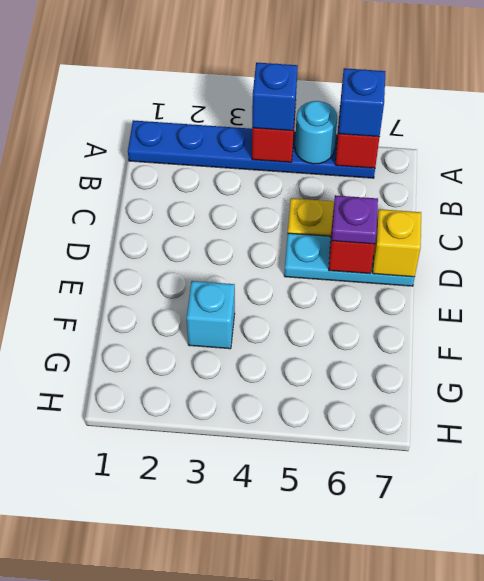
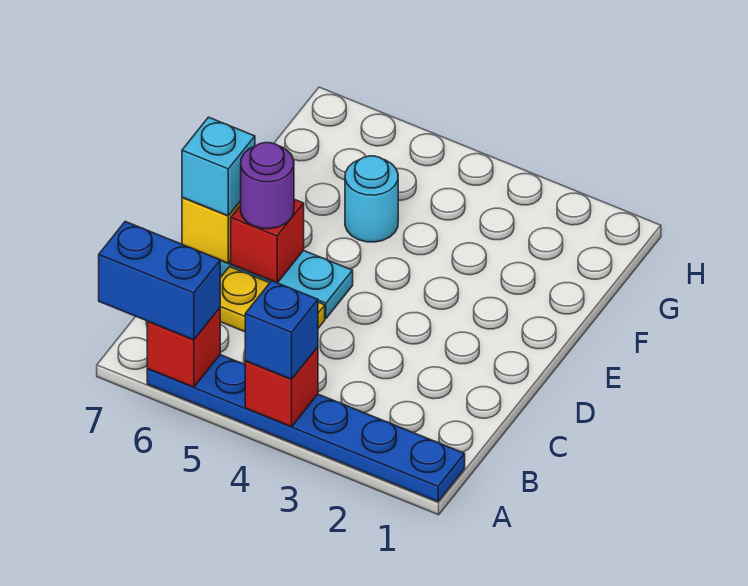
cyan 1x1 round brick [295,101,337,164] -> cyan 1x1 round brick moved to [345,156,398,242]
blue 1x1 brick [338,68,385,137] -> blue 1x2 brick [99,222,220,340]
purple 1x1 plate [332,195,378,244] -> purple 1x1 round brick [241,143,294,229]
cyan 1x1 brick [187,281,235,349] -> cyan 1x1 brick moved to [182,117,255,216]

